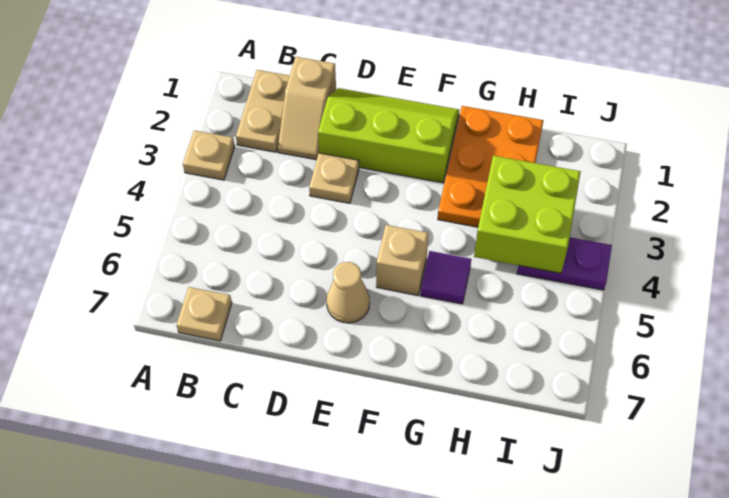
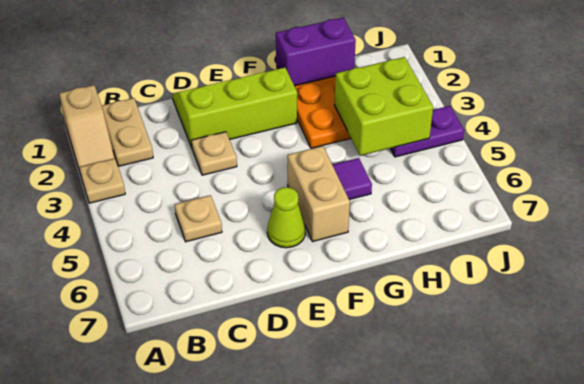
tan 1x1 plate [177,287,232,341] -> tan 1x1 plate moved to [174,195,222,242]
tan 1x2 slope [278,57,336,160] -> tan 1x2 slope moved to [59,85,115,171]
tan 1x1 cone [327,262,370,323] -> lime 1x1 cone [267,187,305,248]
tan 1x1 brick [376,225,428,295] -> tan 1x2 brick [287,146,350,242]
none -> purple 1x2 brick [276,18,356,86]

